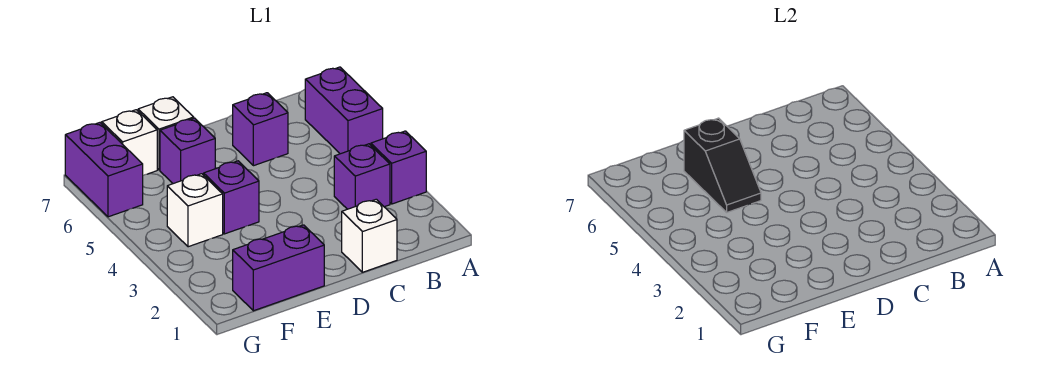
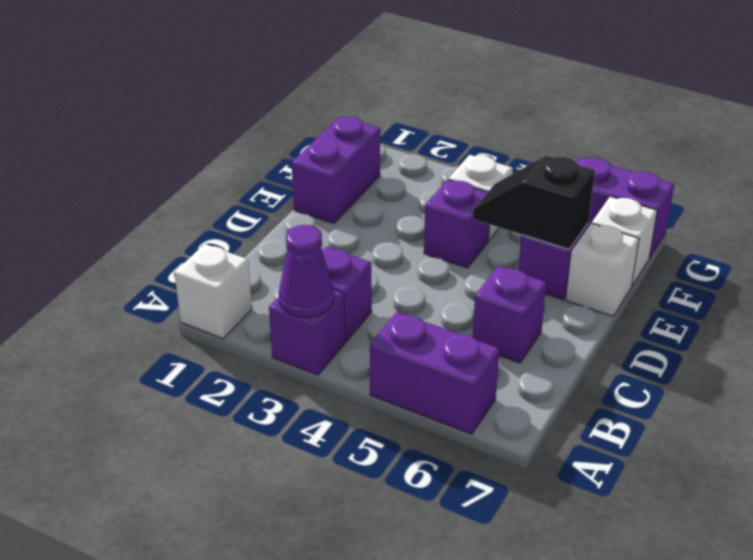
none -> purple 1x1 cone [279,225,334,317]
white 1x1 brick [342,199,397,272] -> white 1x1 brick moved to [174,244,252,339]

